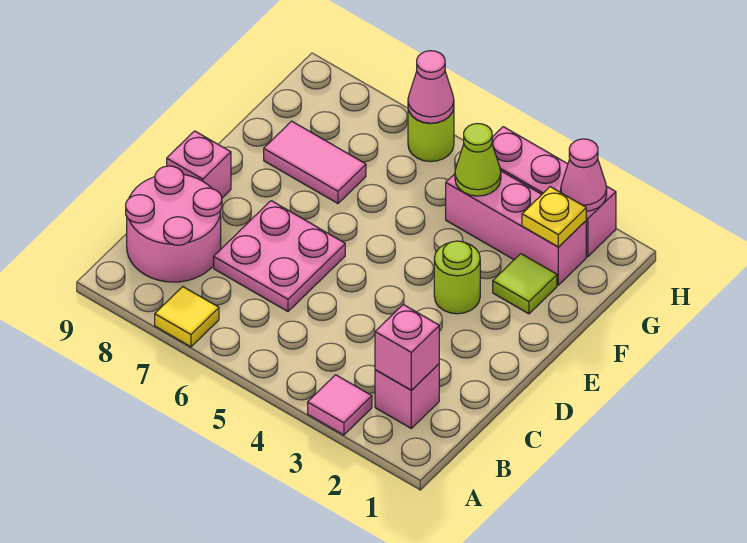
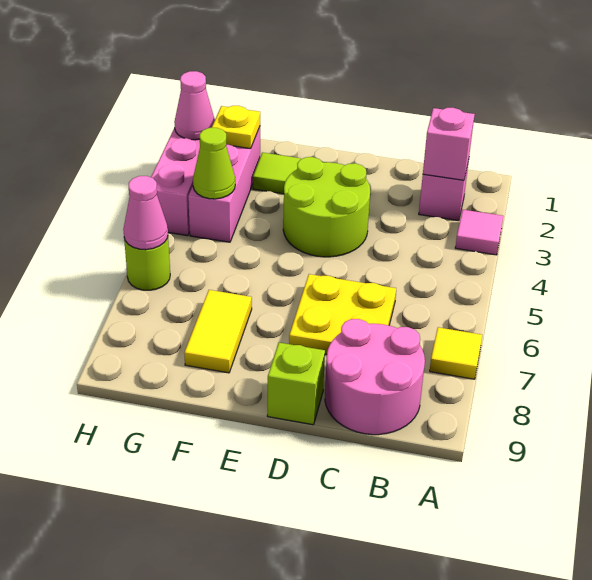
pink 2x2 plate [214,201,345,311] -> yellow 2x2 plate [289,274,396,354]
pink 1x1 brick [167,131,231,198] -> lime 1x1 brick [267,343,325,425]
lime 1x1 round brick [434,241,480,314] -> lime 2x2 round brick [283,157,370,257]
pink 1x2 tile [264,121,366,203] -> yellow 1x2 tile [184,290,252,373]

